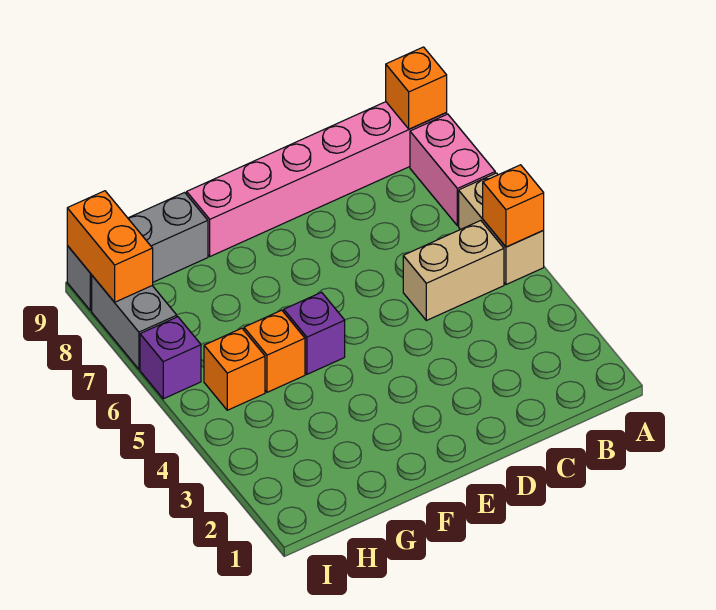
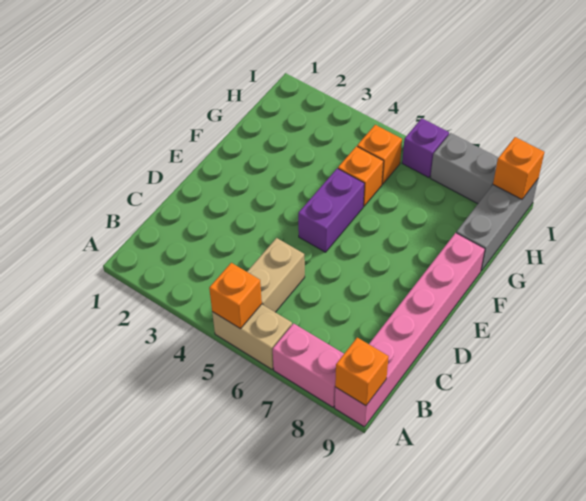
purple 1x1 brick [284,292,345,374] -> purple 1x2 brick [298,168,364,252]
orange 1x2 brick [67,191,153,302] -> orange 1x1 brick [493,137,544,199]

